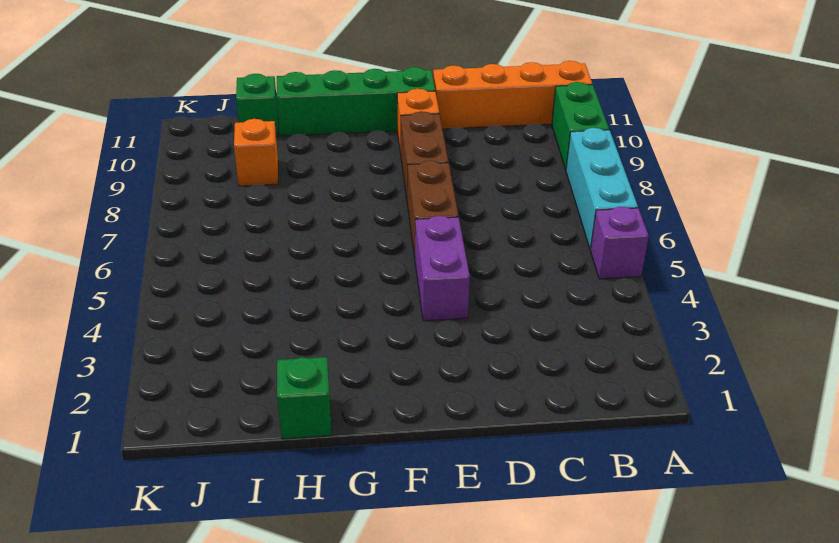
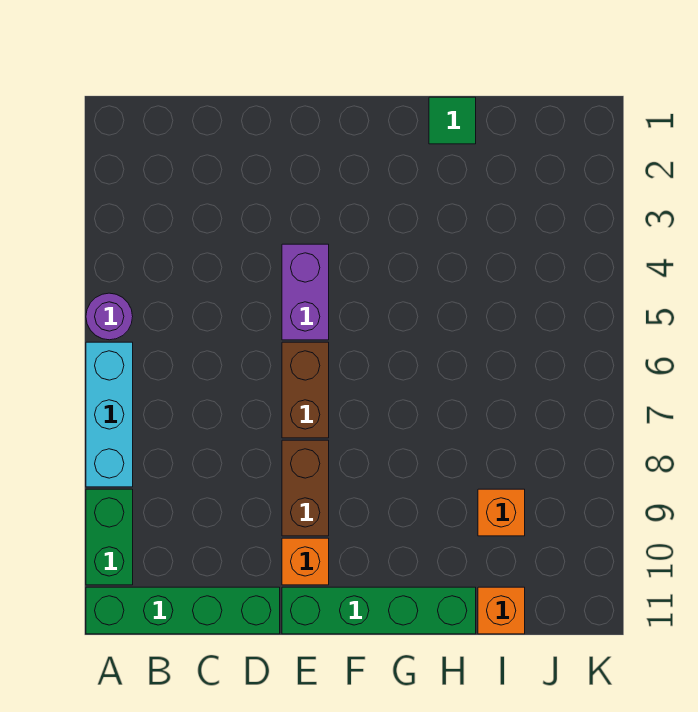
purple 1x1 brick [590,207,649,279] -> purple 1x1 round brick [86,293,133,340]
orange 1x4 brick [433,61,592,129] -> green 1x4 brick [86,587,280,634]
green 1x1 brick [277,357,331,439] -> green 1x1 tile [429,97,476,144]
green 1x1 brick [236,74,278,136] -> orange 1x1 brick [478,587,525,634]

